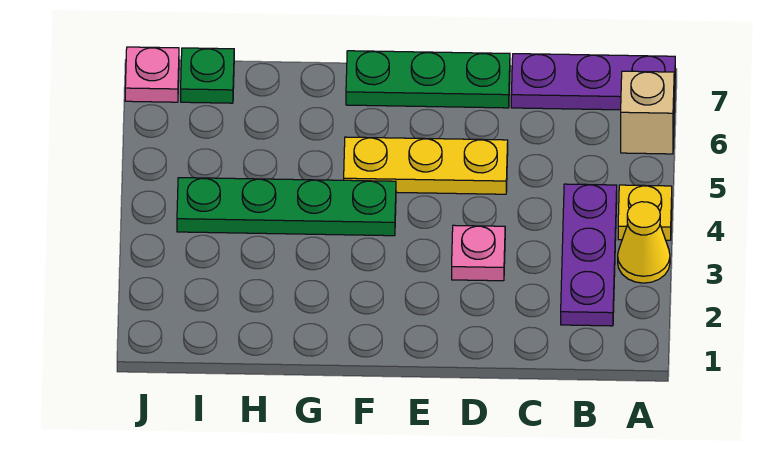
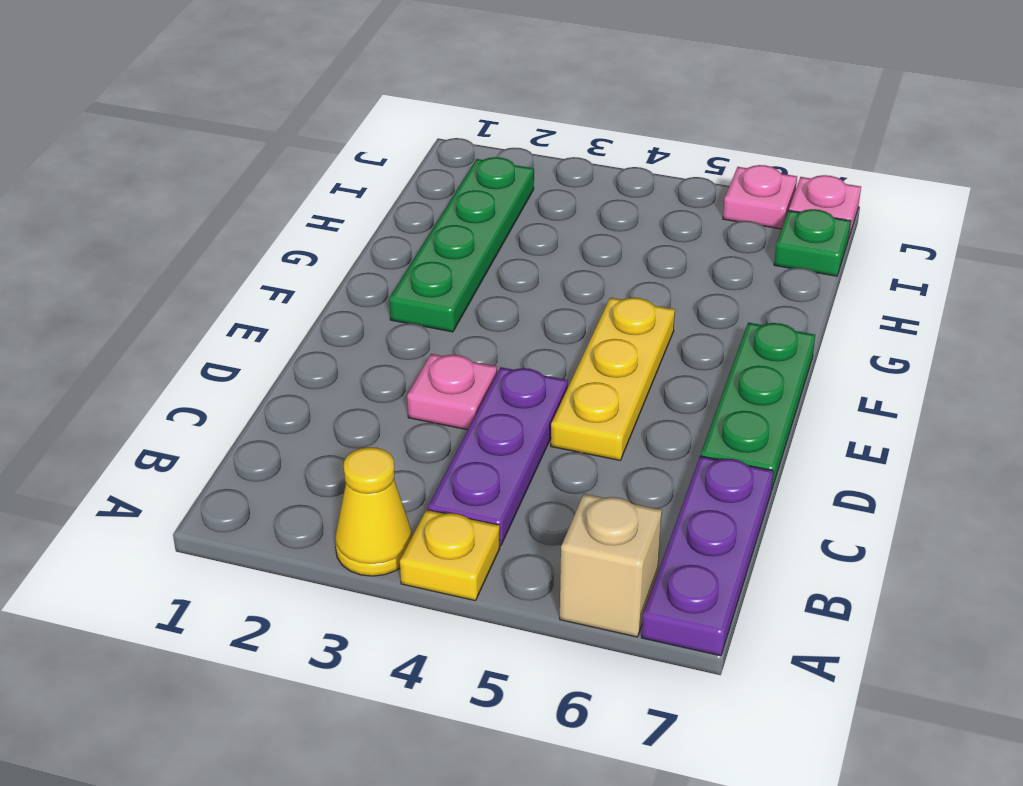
purple 1x3 plate [561,184,617,326] -> purple 1x3 plate turned to [428,367,568,546]
green 1x4 plate [177,178,396,236] -> green 1x4 plate moved to [389,157,534,332]
none -> pink 1x1 plate [723,165,797,229]

